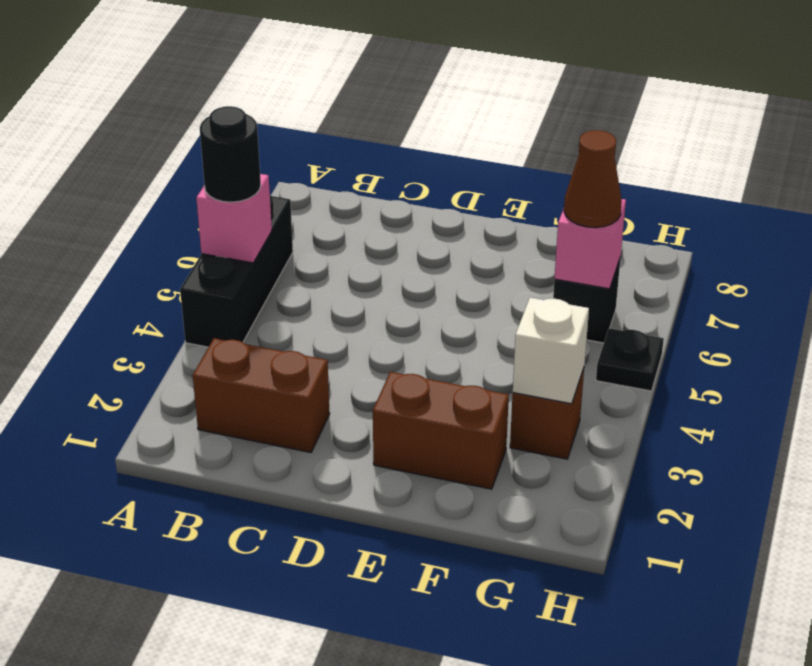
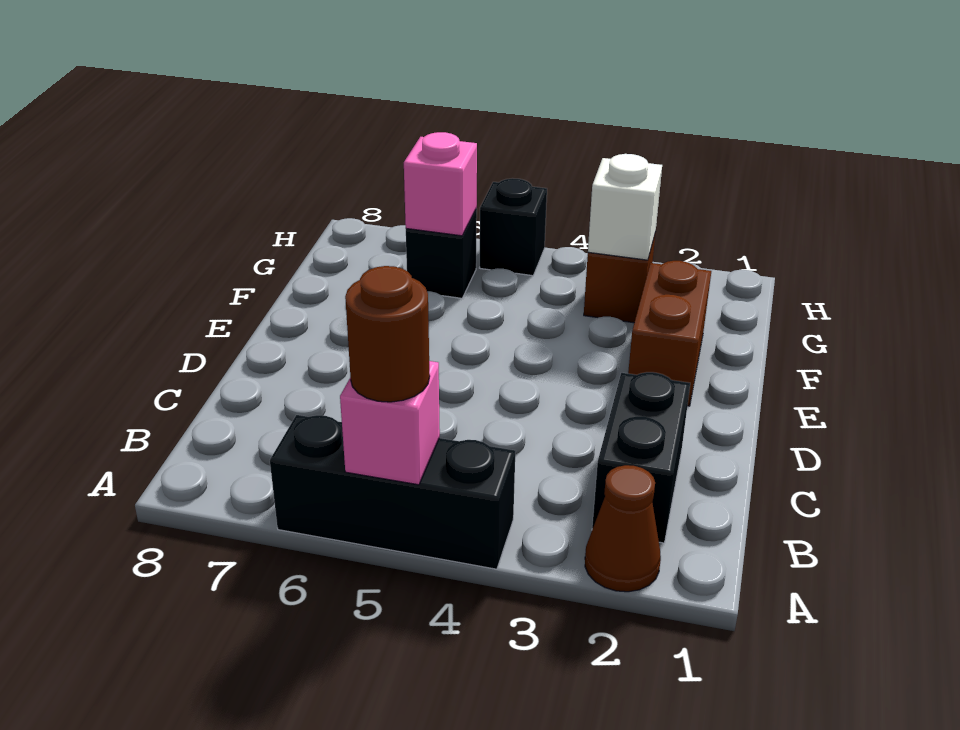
black 1x1 round brick [200,106,261,202] -> brown 1x1 round brick [345,266,430,402]
brown 1x2 brick [193,338,330,453] -> black 1x2 brick [592,372,690,543]
brown 1x1 cone [564,130,622,228] -> brown 1x1 cone moved to [585,465,661,592]
black 1x1 plate [596,328,664,391] -> black 1x1 brick [480,178,547,276]

